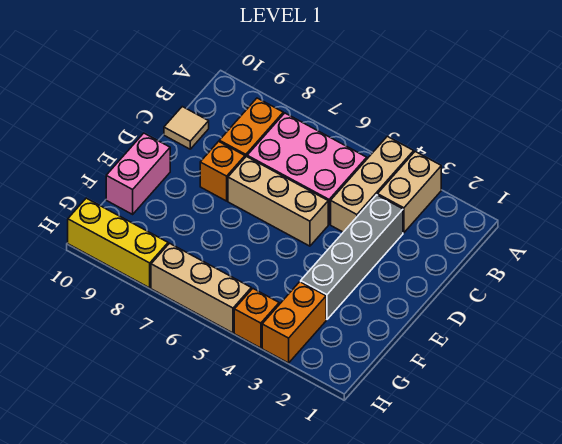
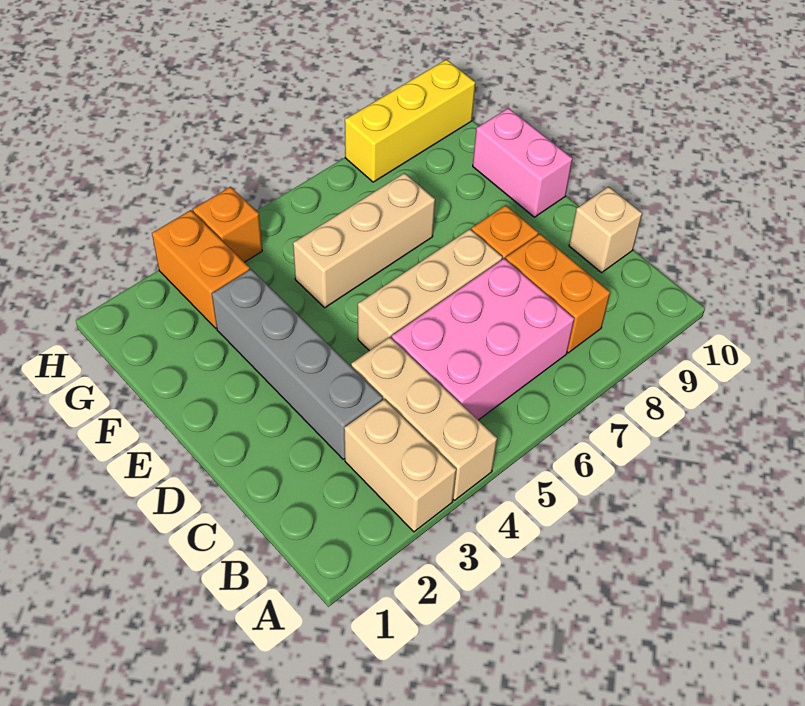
tan 1x1 tile [164,107,209,149] -> tan 1x1 brick [569,187,642,273]
tan 1x3 brick [151,243,251,333] -> tan 1x3 brick moved to [293,173,435,308]

